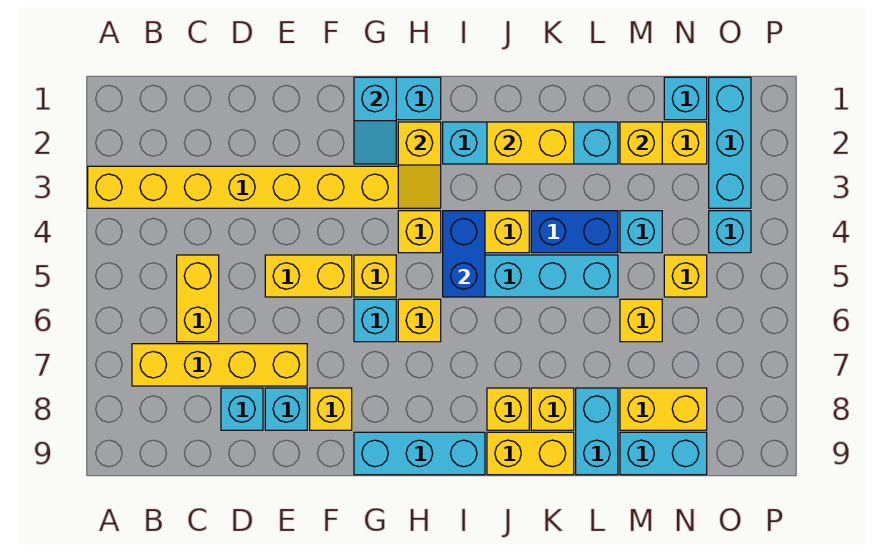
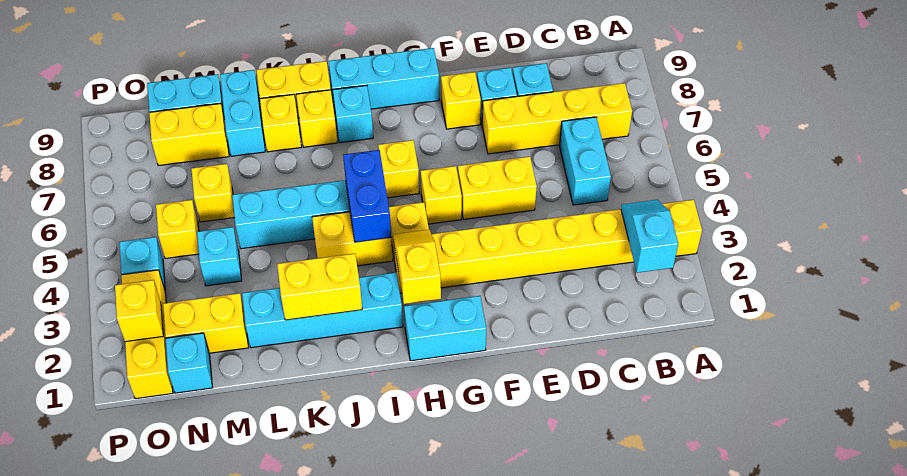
yellow 1x2 brick [177,255,219,342] -> cyan 1x2 brick [560,117,611,205]
cyan 1x2 slope [354,77,396,164] -> cyan 1x2 slope moved to [621,200,678,273]
cyan 1x1 brick [354,299,396,342] -> cyan 1x1 brick moved to [333,85,373,143]
blue 1x2 brick [531,211,618,253] -> none
yellow 1x1 brick [620,122,662,164] -> yellow 1x1 brick moved to [115,280,163,342]
cyan 1x3 brick [709,77,751,208] -> yellow 1x3 brick [121,270,173,399]

